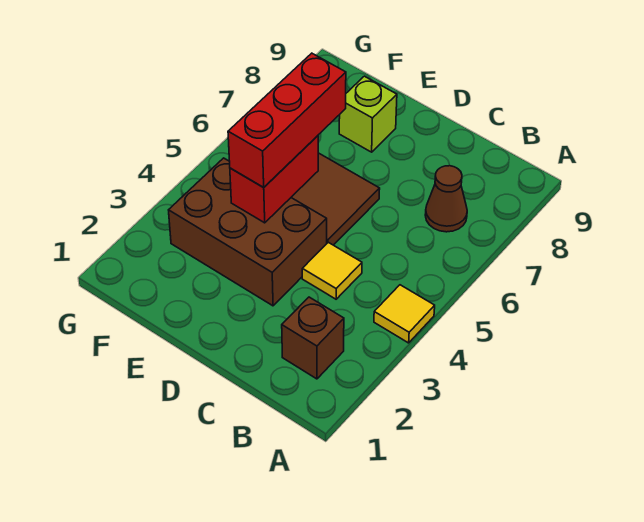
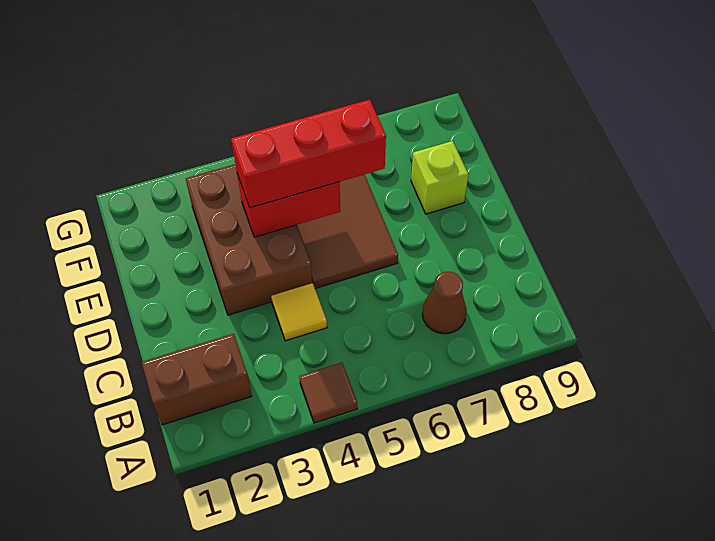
yellow 1x1 tile [374,285,435,343] -> brown 1x1 tile [299,363,357,423]
brown 1x1 brick [282,297,344,379] -> brown 1x2 brick [142,334,252,425]

